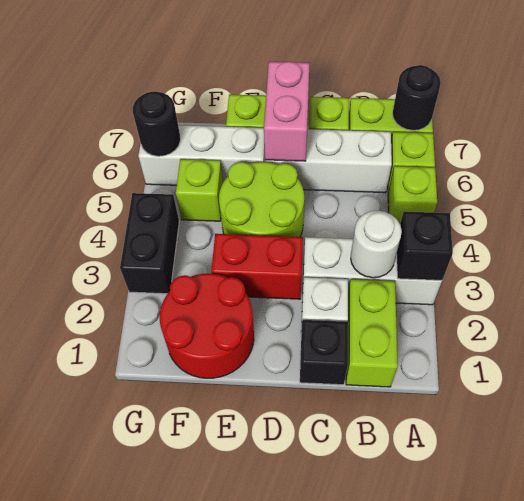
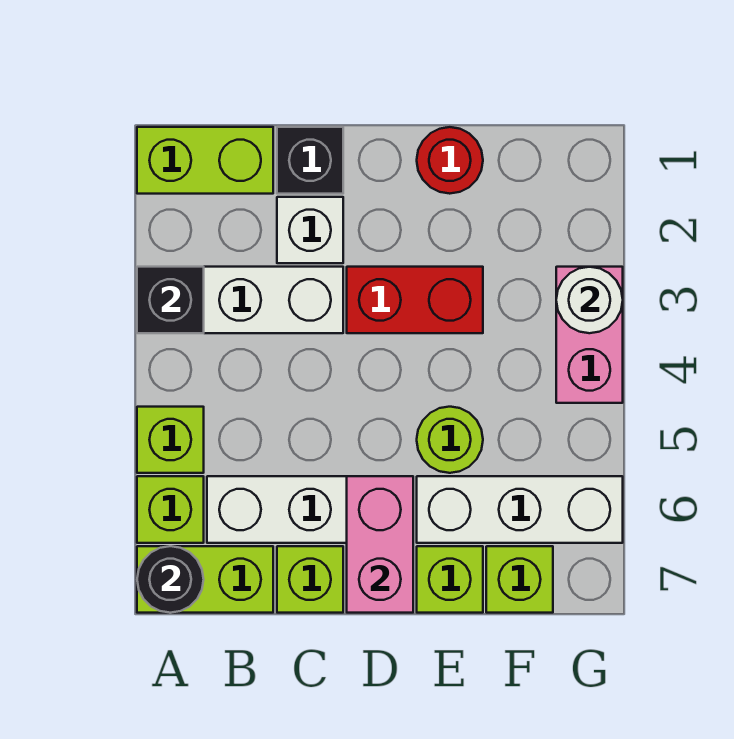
lime 1x2 brick [346,279,398,387] -> lime 1x2 brick turned to [137,127,273,194]
white 1x1 round brick [351,211,402,278] -> white 1x1 round brick moved to [556,267,623,333]
lime 2x2 round brick [219,162,304,237] -> lime 1x1 round brick [417,407,483,473]
red 2x2 round brick [160,274,254,378] -> red 1x1 round brick [417,127,483,194]
lime 1x1 brick [176,159,223,221] -> lime 1x1 brick moved to [486,546,553,613]
black 1x2 brick [120,193,179,294] -> pink 1x2 brick [556,267,623,403]
black 1x1 round brick [133,91,180,156] -> none

